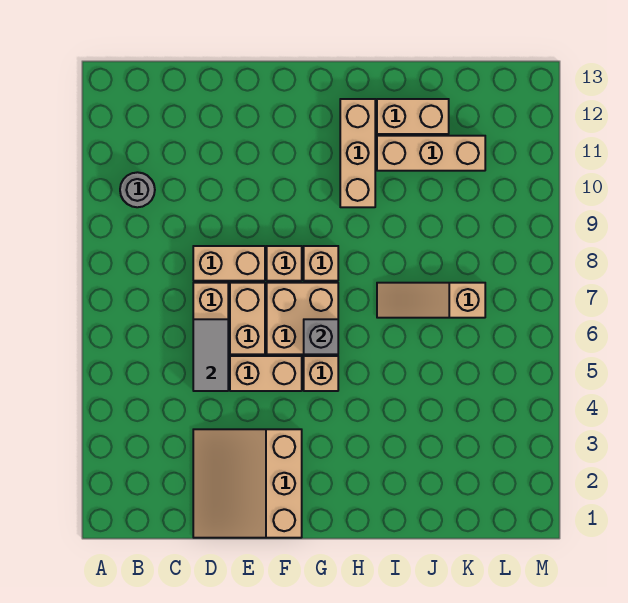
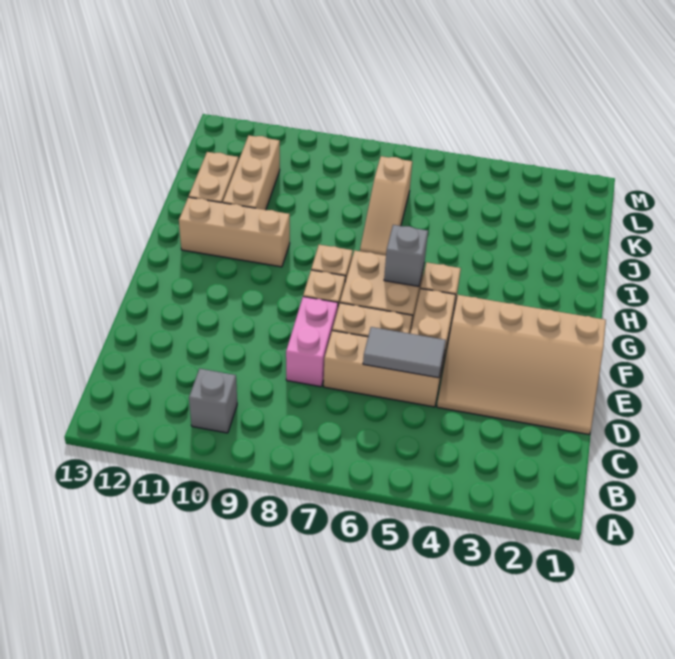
grey 1x1 round brick [120,172,155,207] -> grey 1x1 brick [189,369,237,433]
tan 3x3 slope [193,429,302,538] -> tan 3x4 slope [437,295,606,434]
tan 1x2 brick [193,246,265,281] -> pink 1x2 brick [286,297,338,387]

